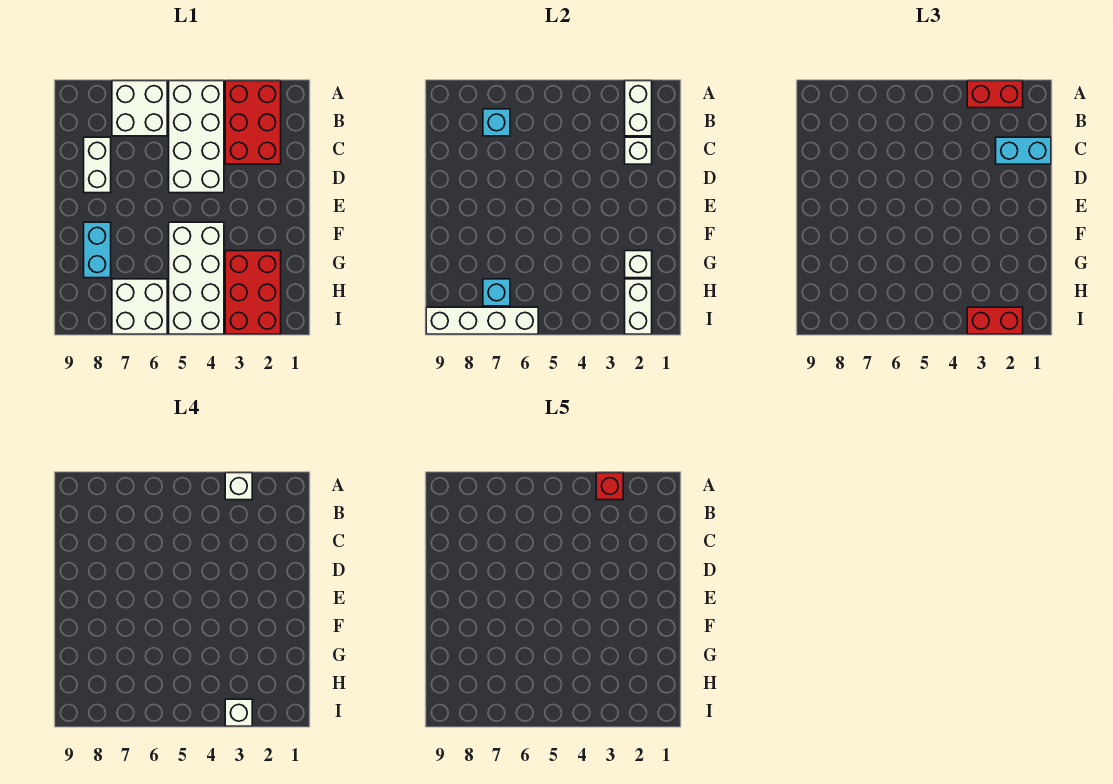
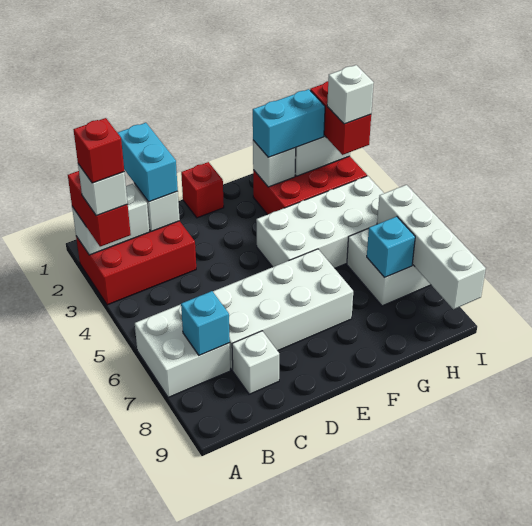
white 2x4 brick [169,81,224,193] -> white 2x4 brick moved to [213,249,353,370]
white 1x2 brick [84,137,111,193] -> white 1x1 brick [232,331,279,394]
none -> red 1x1 brick [181,162,224,218]
cyan 1x2 brick [84,222,111,278] -> cyan 1x2 brick moved to [253,89,325,157]

